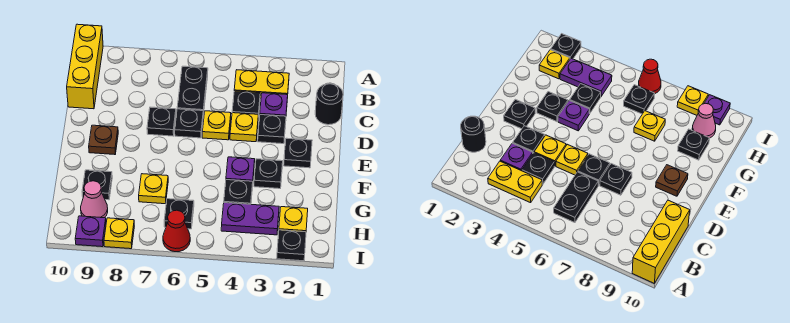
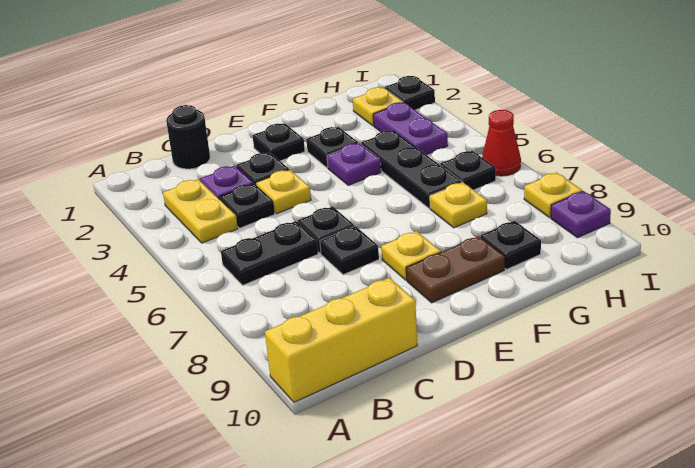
yellow 1x1 plate [202,111,231,140] -> yellow 1x1 plate moved to [381,231,441,280]
brown 1x1 plate [89,125,118,155] -> brown 1x2 plate [406,236,505,303]
black 1x1 plate [224,180,253,204] -> black 1x3 plate [361,131,462,208]
pink 1x1 cone [81,181,108,218] -> none

